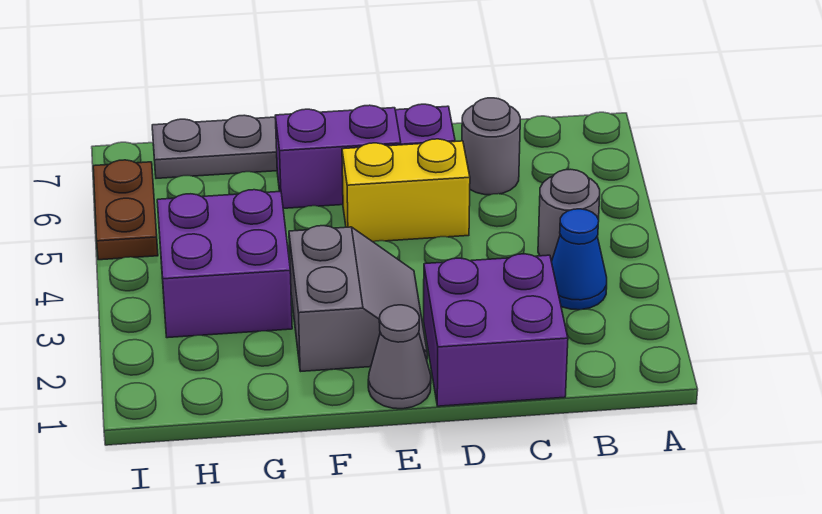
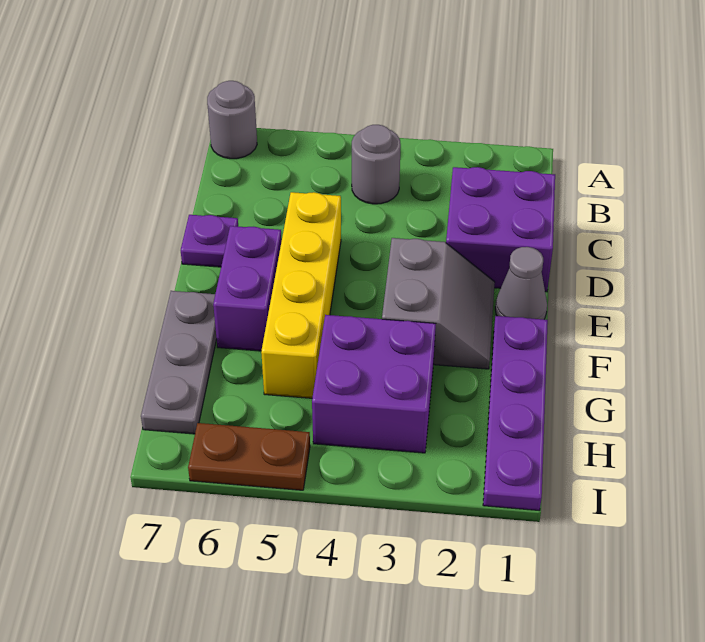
blue 1x1 cone [552,209,607,310] -> none
grey 1x1 round brick [462,98,520,195] -> grey 1x1 round brick moved to [207,81,257,159]
yellow 1x2 brick [342,139,470,242] -> yellow 1x4 brick [261,192,341,398]
grey 2x2 slope [289,226,427,371] -> grey 2x2 slope turned to [382,238,495,369]
none -> purple 1x4 plate [483,316,548,510]

